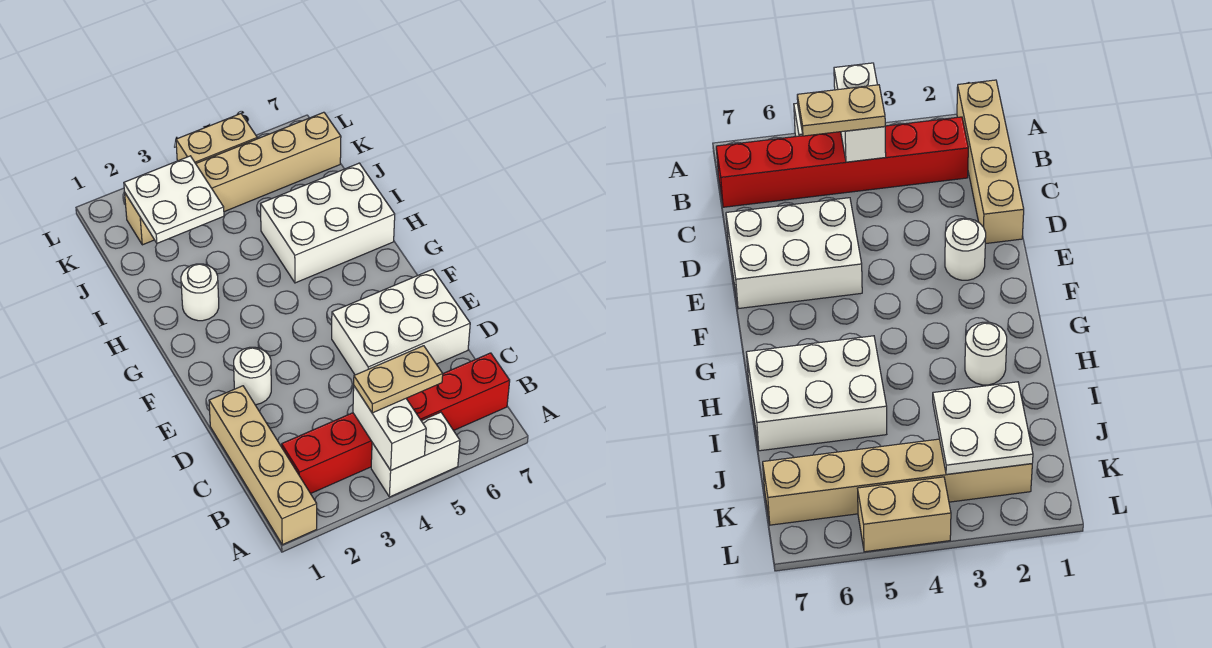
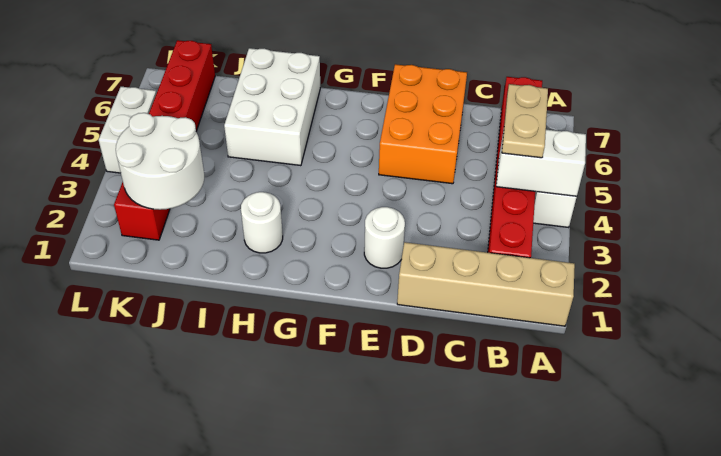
white 2x3 brick [332,269,470,375] -> orange 2x3 brick [379,64,467,184]
white 2x2 plate [124,156,224,243] -> white 2x2 round brick [116,113,204,210]
tan 1x6 brick [125,112,341,245] -> red 1x6 brick [114,40,215,240]
tan 1x2 brick [176,114,257,164] -> white 1x2 brick [99,87,157,173]

